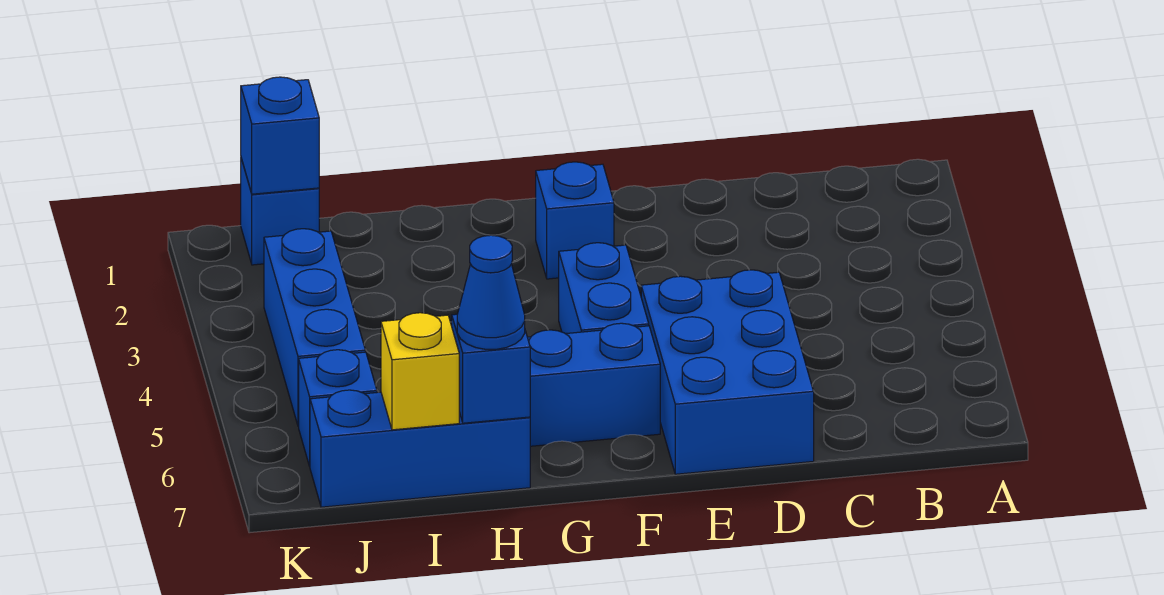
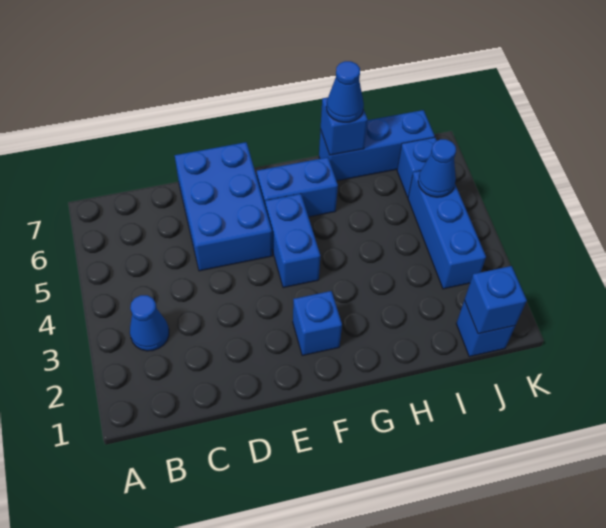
none -> blue 1x1 cone [130,295,169,351]
yellow 1x1 brick [381,313,459,430] -> none
none -> blue 1x1 cone [418,139,456,197]

